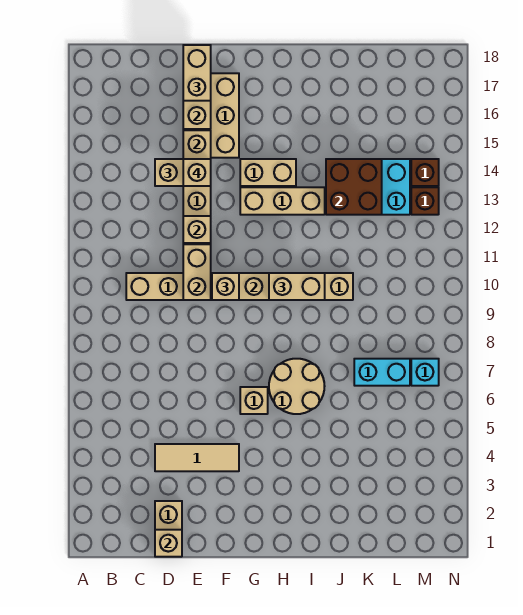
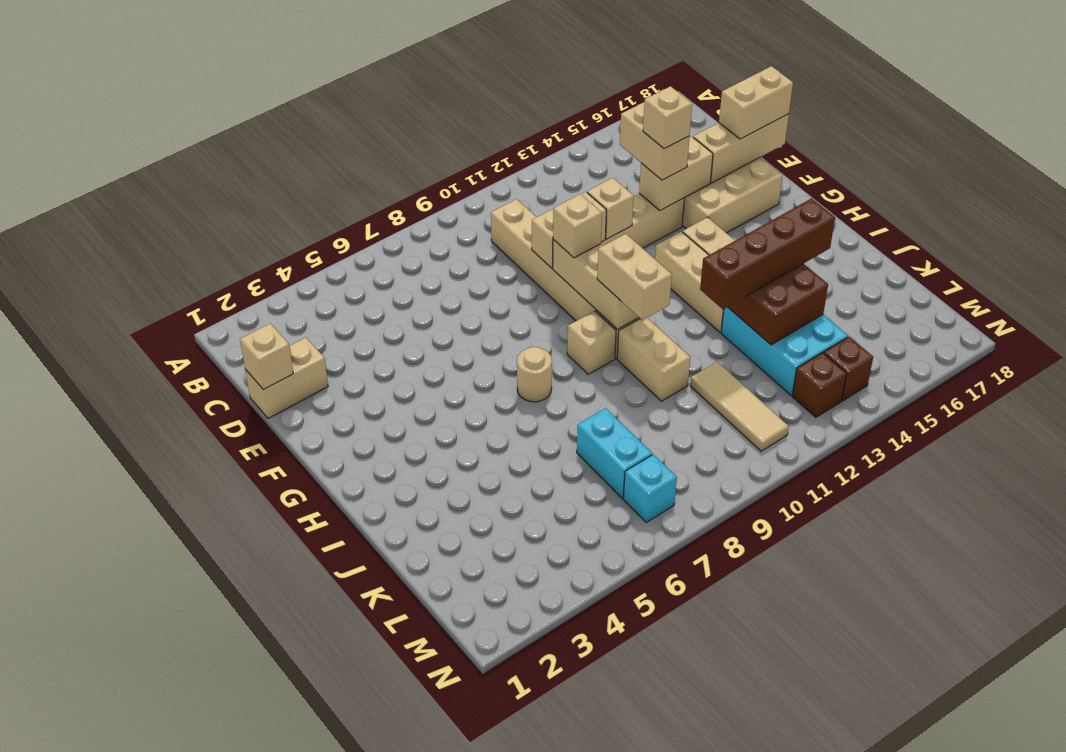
tan 1x3 tile [155,444,239,471] -> tan 1x3 tile moved to [690,362,789,451]
tan 1x1 brick [240,387,268,414] -> tan 1x1 brick moved to [567,311,616,374]
tan 2x2 round brick [269,359,325,414] -> tan 1x1 round brick [517,347,552,402]
none -> brown 1x4 brick [700,198,835,309]

